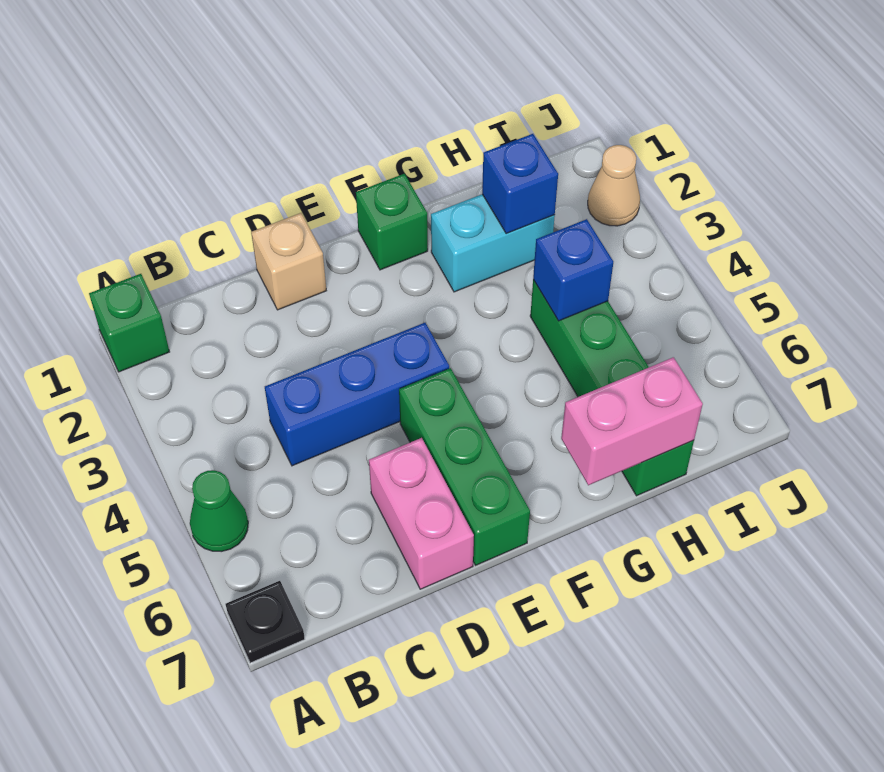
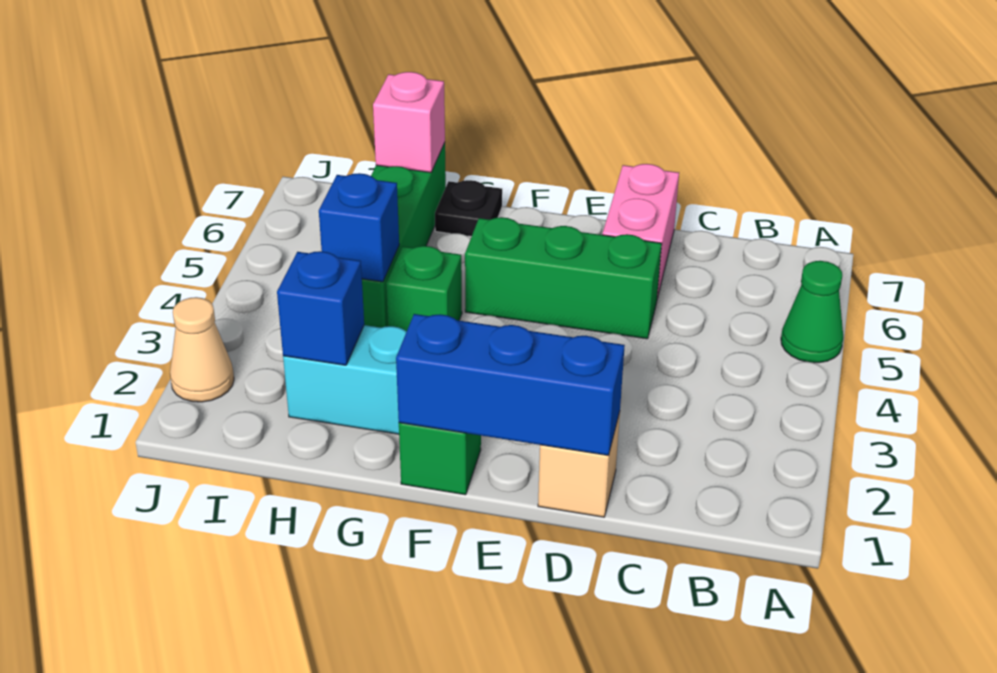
green 1x1 brick [89,274,169,372] -> green 1x1 brick moved to [386,246,462,331]
black 1x1 plate [226,581,305,663] -> black 1x1 plate moved to [435,180,502,236]
blue 1x3 brick [265,323,449,466] -> blue 1x3 brick moved to [396,314,625,456]
green 1x3 brick [399,368,530,565] -> green 1x3 brick turned to [465,217,662,339]
pink 1x2 brick [561,357,703,485] -> pink 1x1 brick [373,72,445,173]

